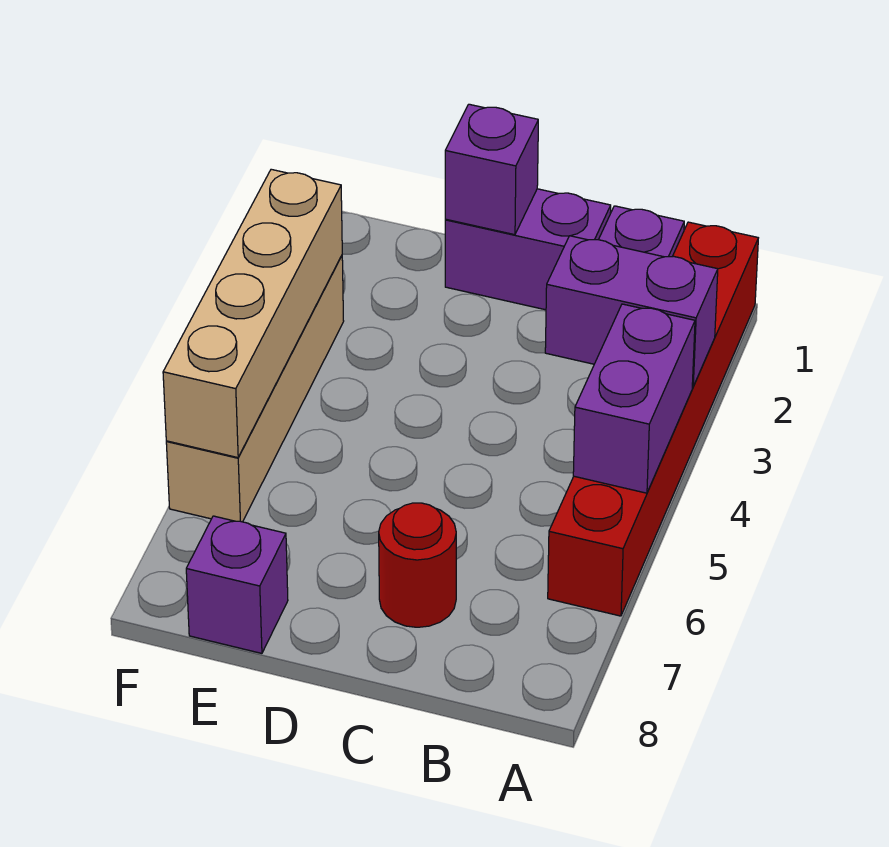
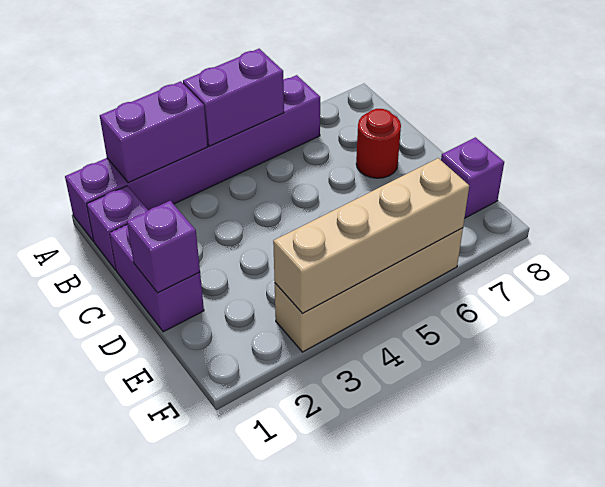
red 1x6 brick [548,222,758,616] -> purple 1x6 brick [65,75,320,241]
purple 1x2 brick [545,236,718,387] -> purple 1x2 brick turned to [100,81,207,183]

